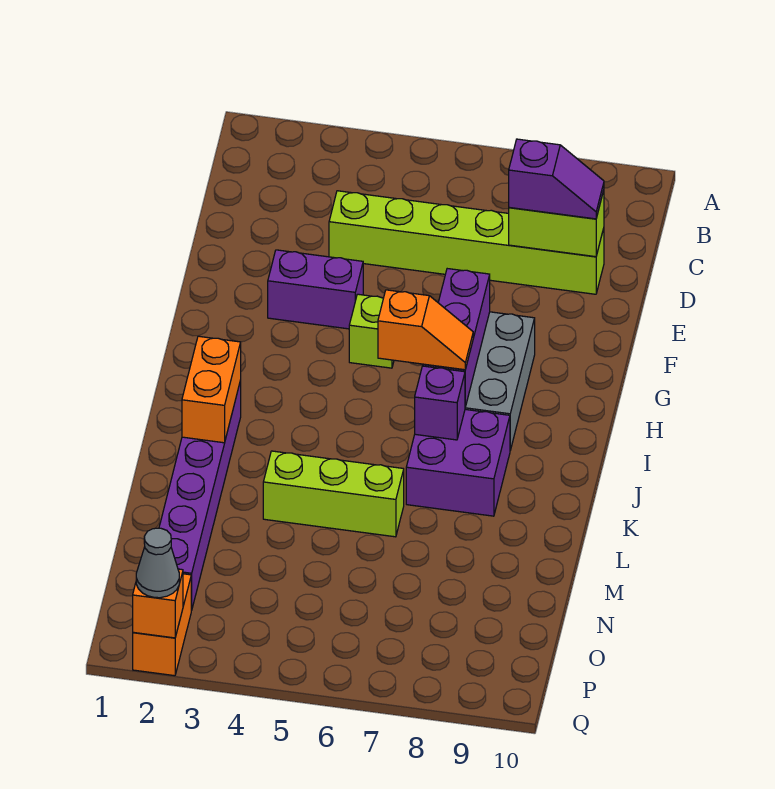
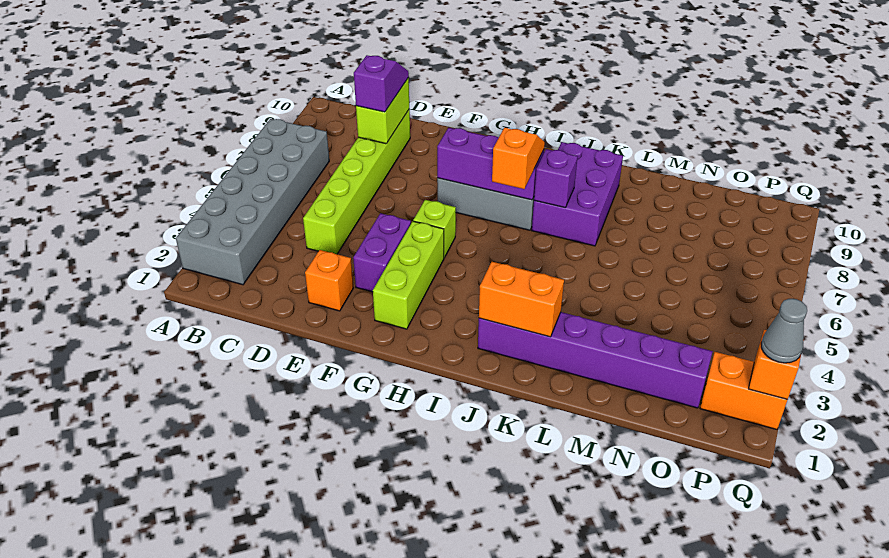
none -> grey 2x6 brick [176,119,329,285]
none -> orange 1x1 brick [305,250,353,311]
purple 2x2 brick [406,409,510,516] -> purple 2x3 brick [532,142,623,246]
lime 1x3 brick [263,451,404,537] -> lime 1x3 brick moved to [373,221,444,329]

